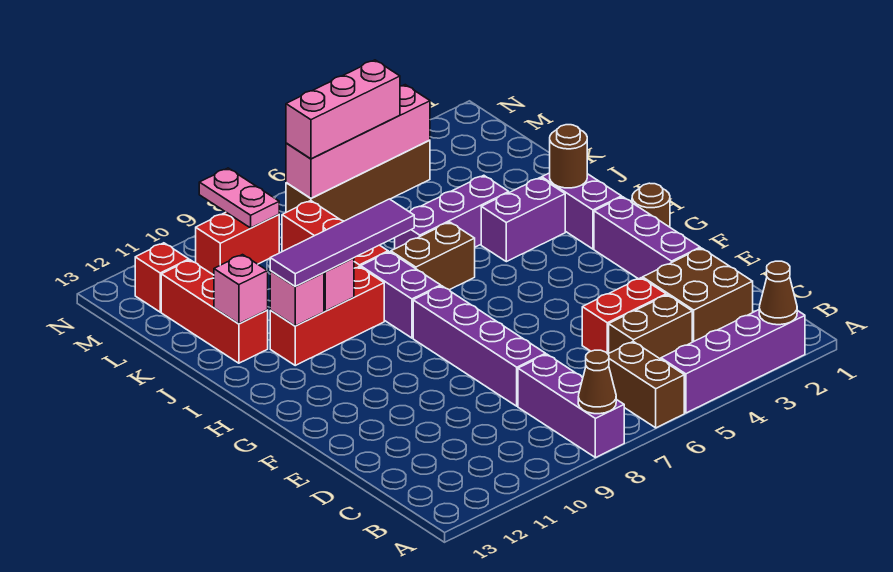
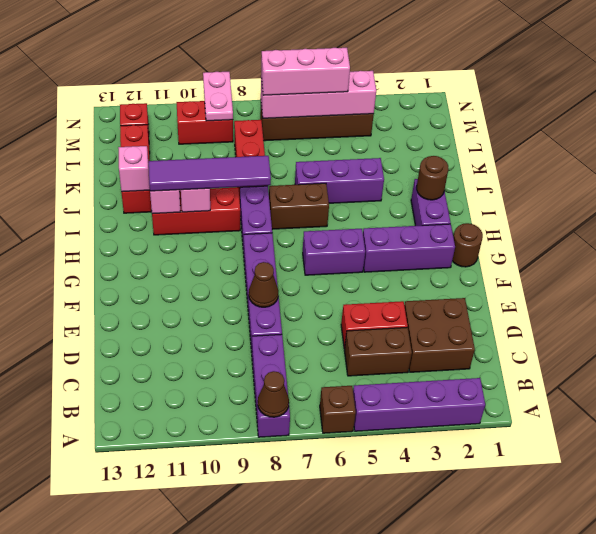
brown 1x1 cone [759,261,797,325] -> brown 1x1 cone moved to [249,262,278,307]
brown 1x2 brick [608,342,684,428] -> brown 1x1 brick [320,386,356,433]
purple 1x3 brick [594,197,700,279] -> purple 1x3 brick turned to [363,224,455,272]
purple 1x2 brick [481,178,565,262] -> purple 1x2 brick moved to [303,229,365,275]

